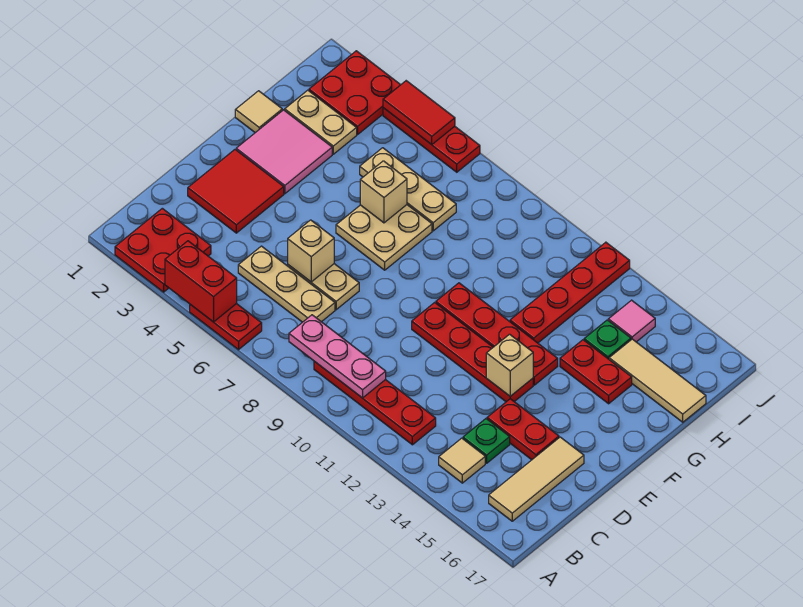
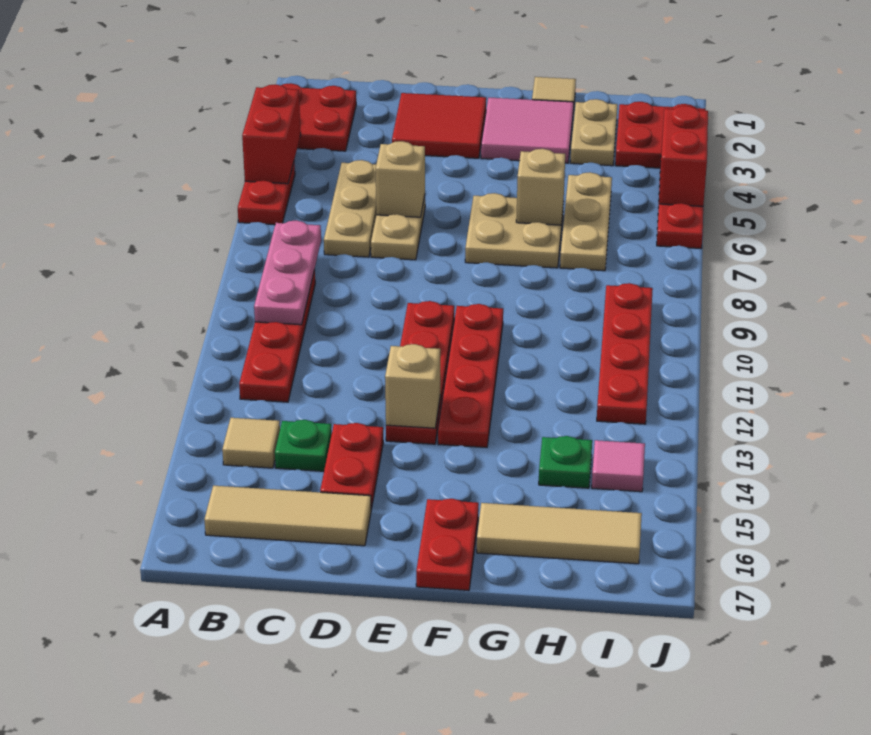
red 1x4 plate [510,242,630,343] -> red 1x4 plate turned to [597,283,653,424]
red 1x2 plate [560,340,632,404] -> red 1x2 plate moved to [416,499,479,590]
tan 1x3 tile [609,339,706,422] -> tan 1x3 tile turned to [477,503,642,564]
red 1x2 tile [383,81,455,145] -> red 1x2 brick [659,106,708,206]

